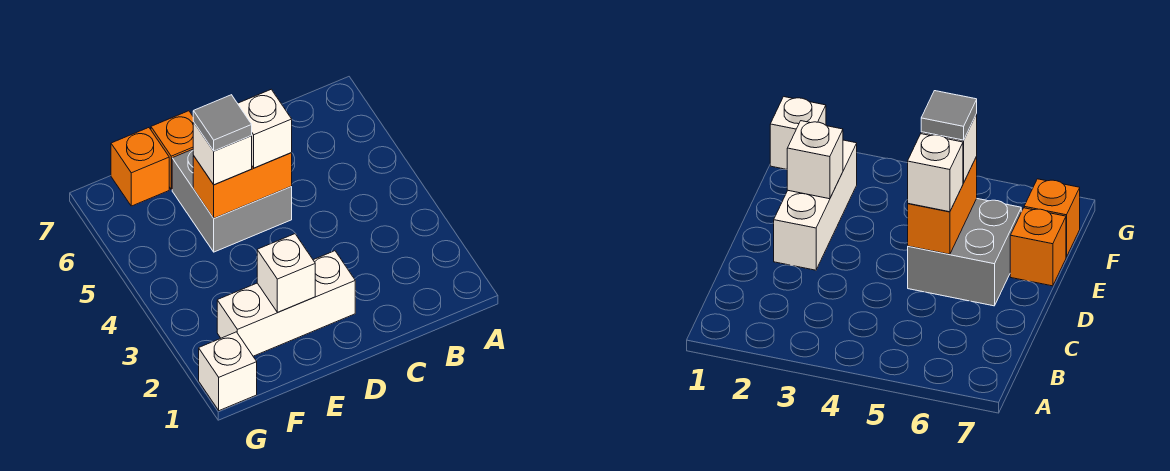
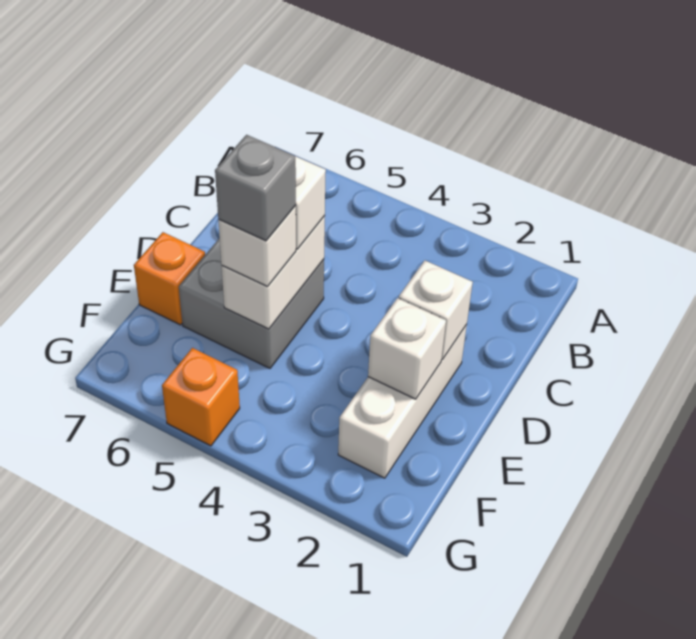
orange 1x2 brick [193,152,292,218] -> white 1x2 brick [222,216,325,329]
grey 1x1 tile [193,95,252,151] -> grey 1x1 brick [215,135,296,241]
orange 1x1 brick [111,128,169,206] -> orange 1x1 brick moved to [162,348,240,446]
white 1x1 brick [199,332,257,411] -> white 1x1 brick moved to [399,261,473,359]

